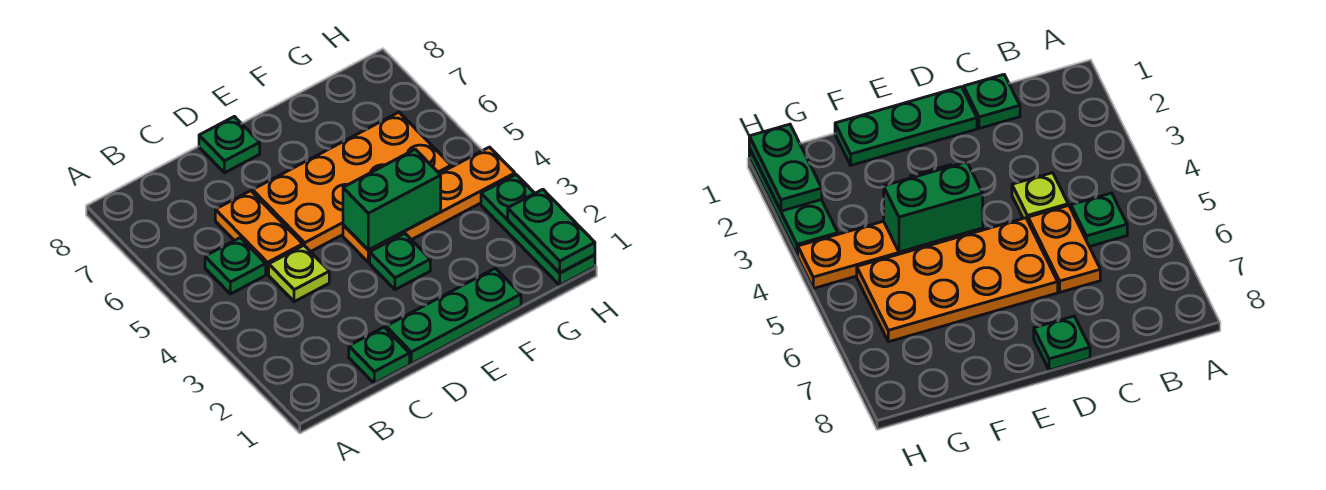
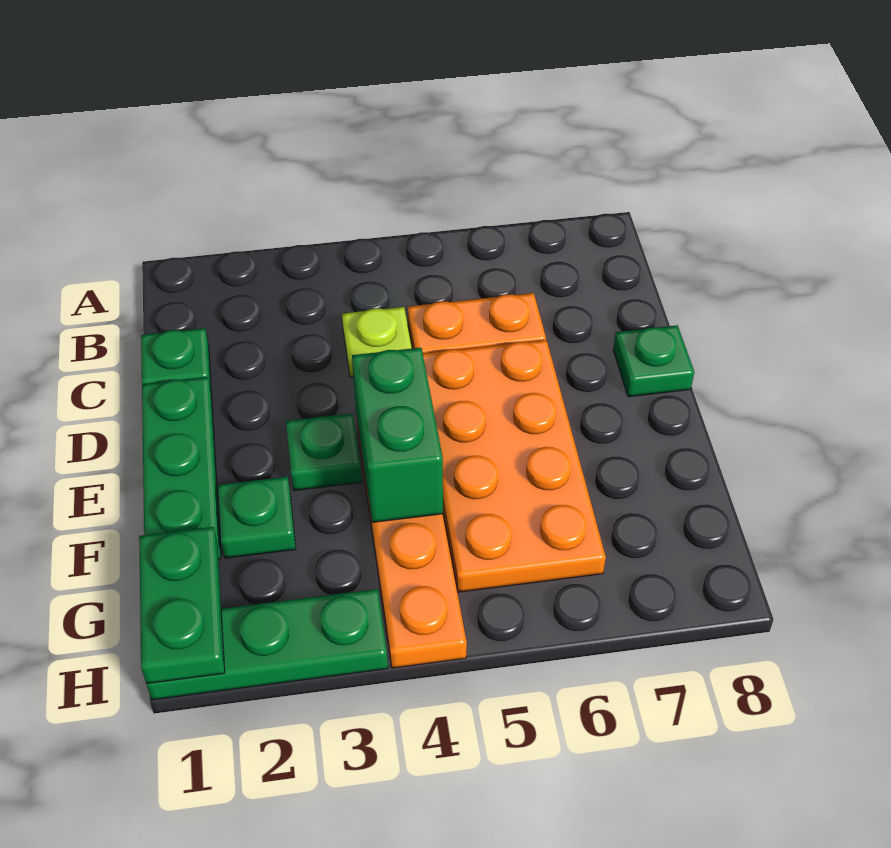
green 1x1 plate [205,238,266,294] -> green 1x1 plate moved to [218,477,296,558]
green 1x2 plate [508,189,595,273] -> green 1x2 plate turned to [139,527,225,684]

